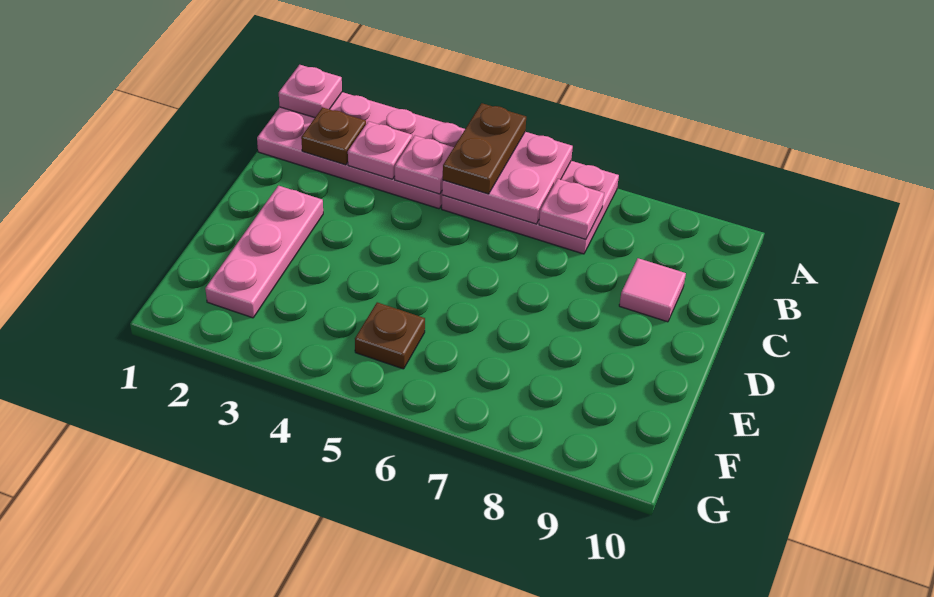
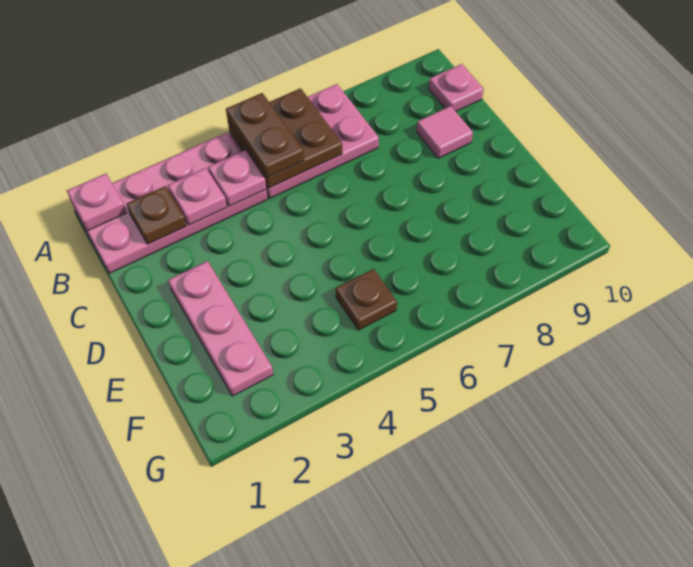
pink 2x2 plate [442,132,573,224] -> brown 2x2 plate [228,88,342,188]
pink 1x1 plate [539,179,604,239] -> pink 1x1 plate moved to [429,64,484,111]

